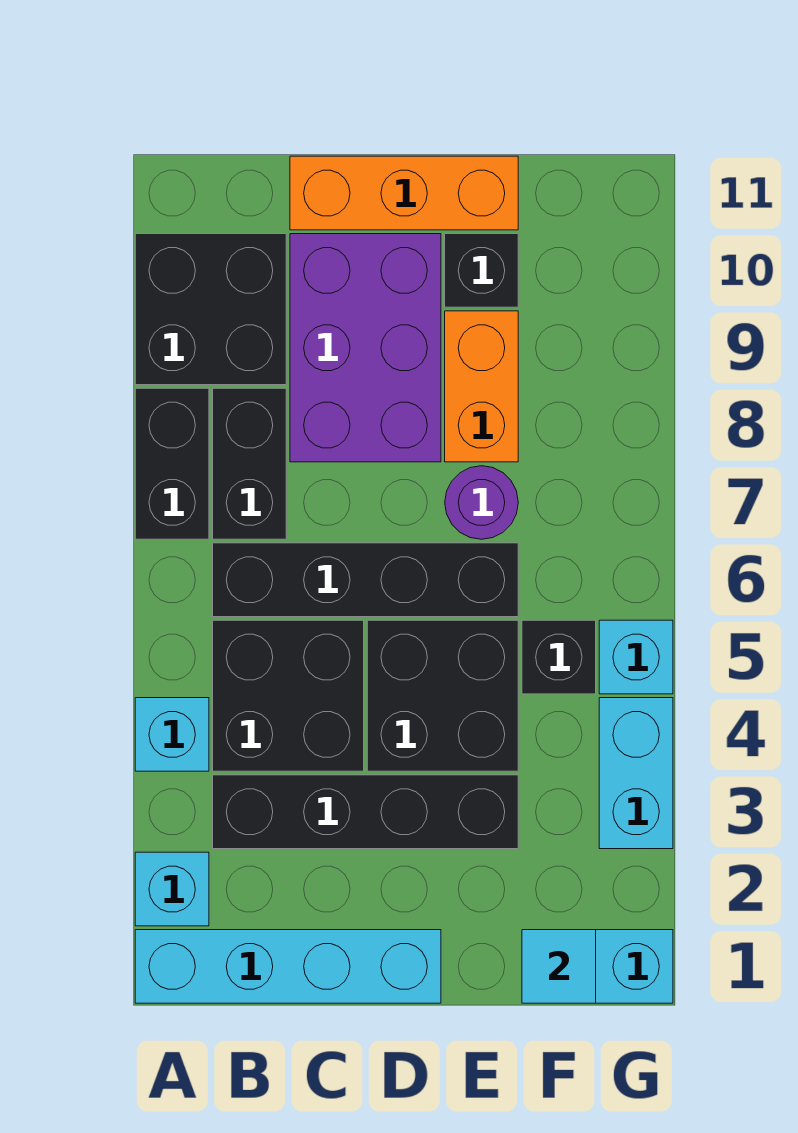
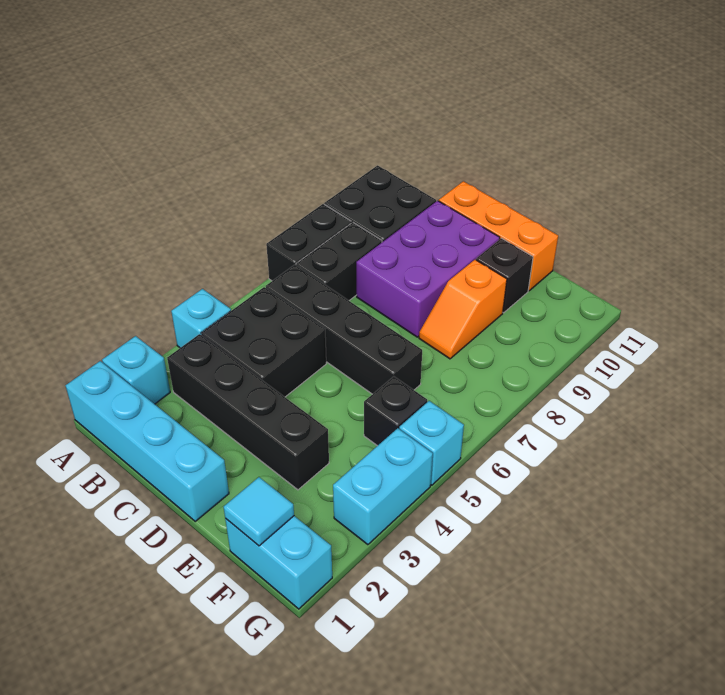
black 2x2 brick [367,620,518,771] -> none
purple 1x1 round brick [445,466,518,539] -> none
orange 1x2 brick [445,311,518,462] -> orange 1x2 slope [419,260,507,359]

